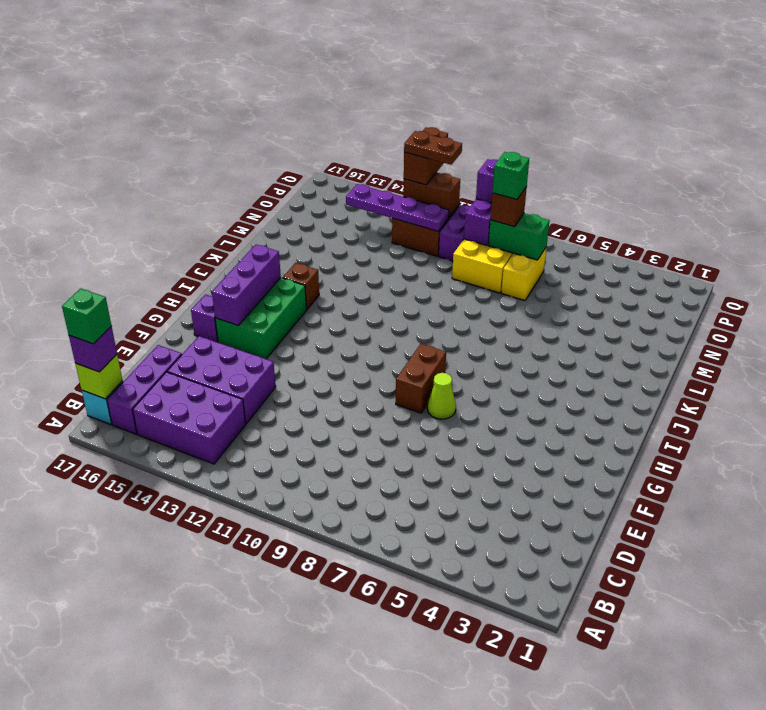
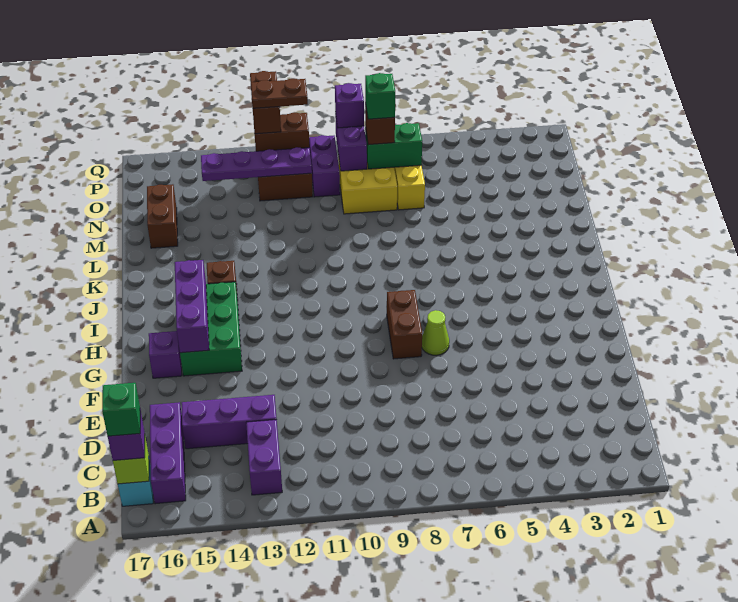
purple 2x3 brick [133,372,246,464] -> purple 1x2 brick [246,420,282,495]
purple 2x3 brick [167,336,276,424] -> purple 1x3 brick [182,395,277,449]
none -> brown 1x2 brick [147,184,178,248]

